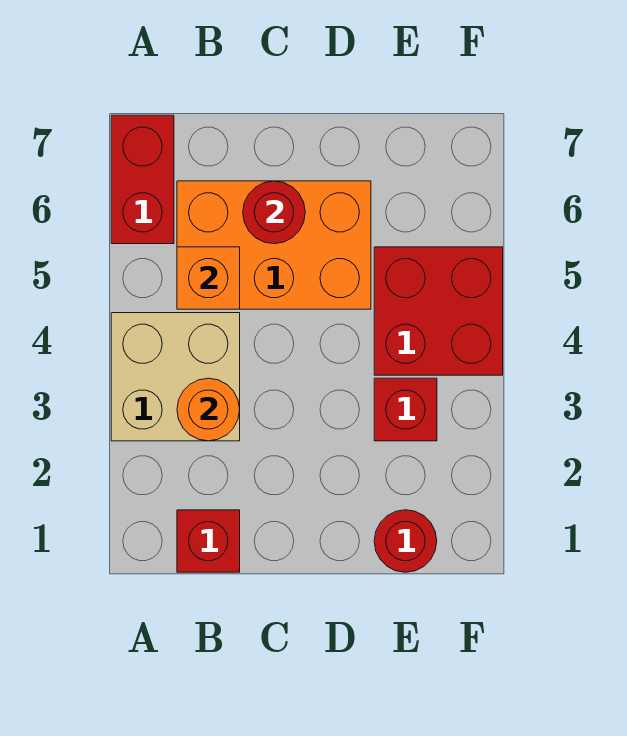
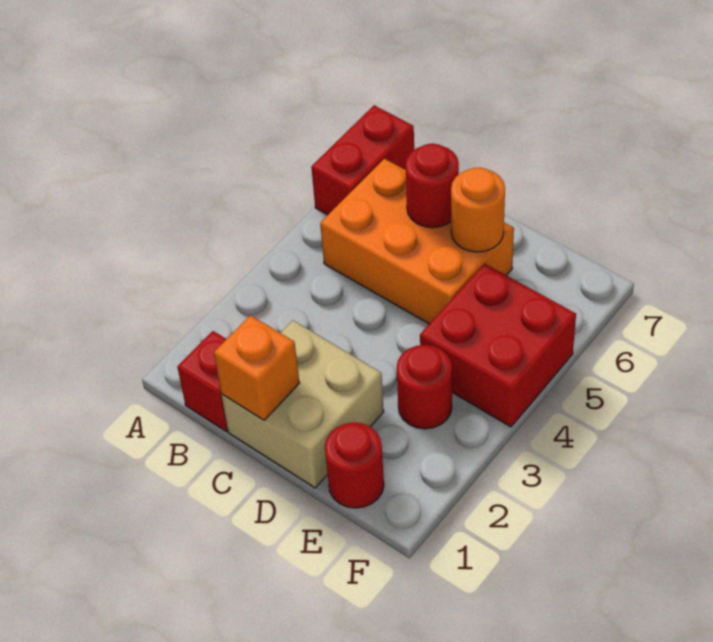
tan 2x2 brick [111,313,240,441] -> tan 2x2 brick moved to [221,320,384,488]
orange 1x1 round brick [177,378,240,441] -> orange 1x1 round brick moved to [451,168,505,252]
orange 1x1 brick [177,247,240,309] -> orange 1x1 brick moved to [214,315,299,420]
red 1x1 brick [374,378,437,441] -> red 1x1 round brick [397,345,452,429]

